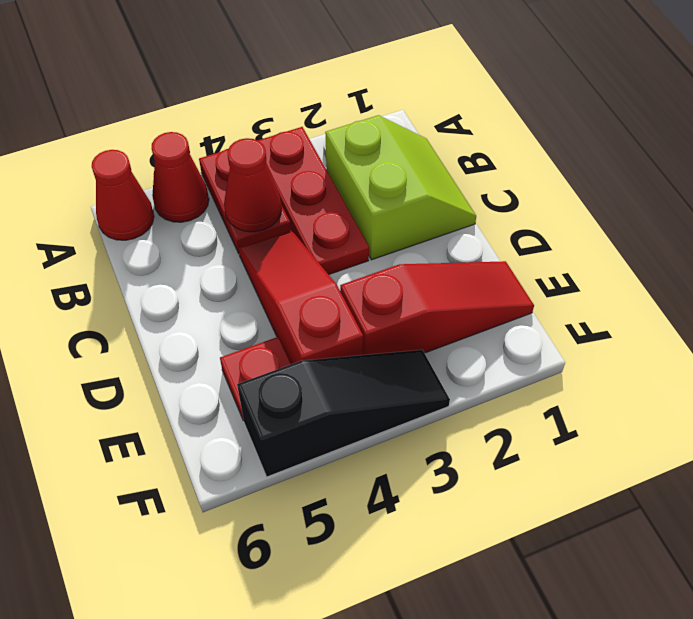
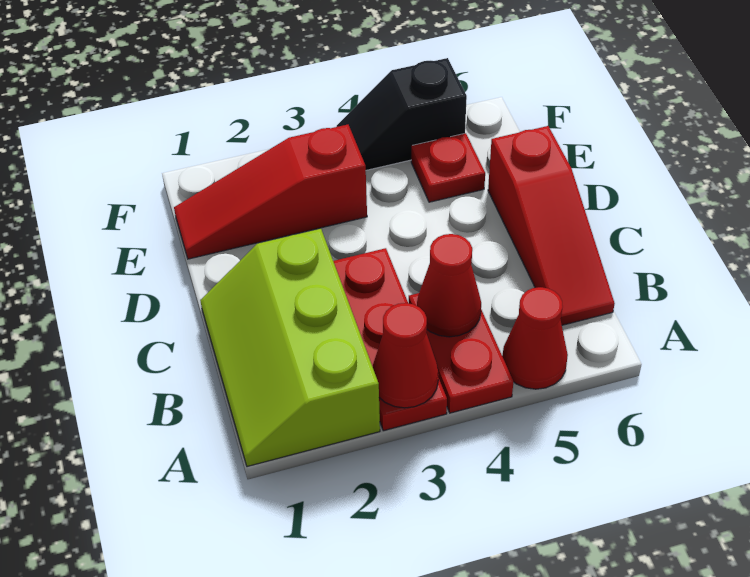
red 1x1 cone [92,150,154,240] -> red 1x1 cone moved to [373,303,438,408]
lime 2x2 slope [325,115,476,260] -> lime 2x3 slope [200,229,380,467]
red 1x3 slope [238,230,363,364] -> red 1x3 slope moved to [488,126,615,325]
black 1x3 slope [237,350,450,477] -> black 1x2 slope [337,58,467,170]

